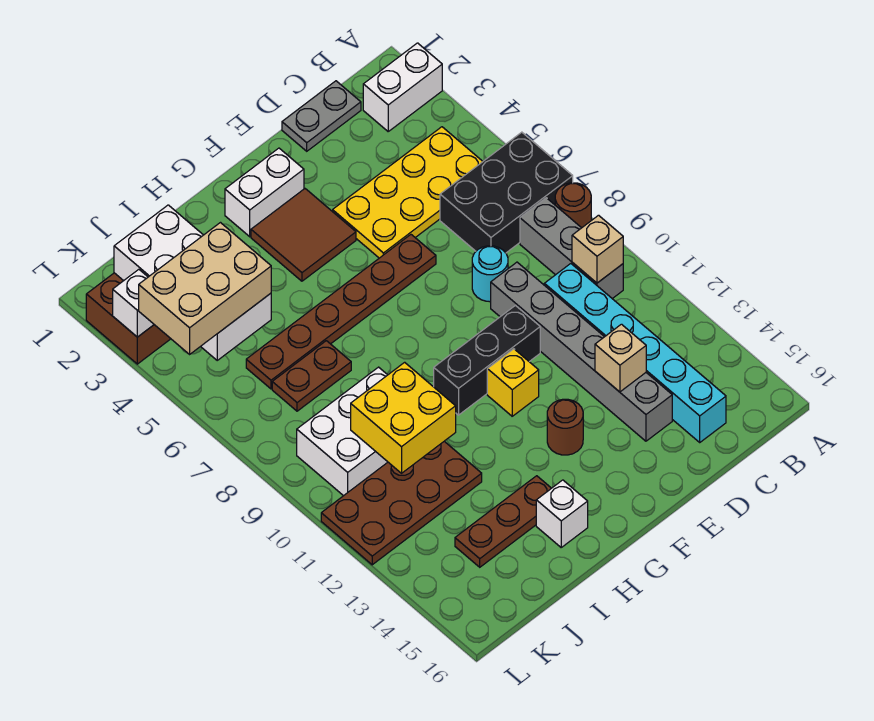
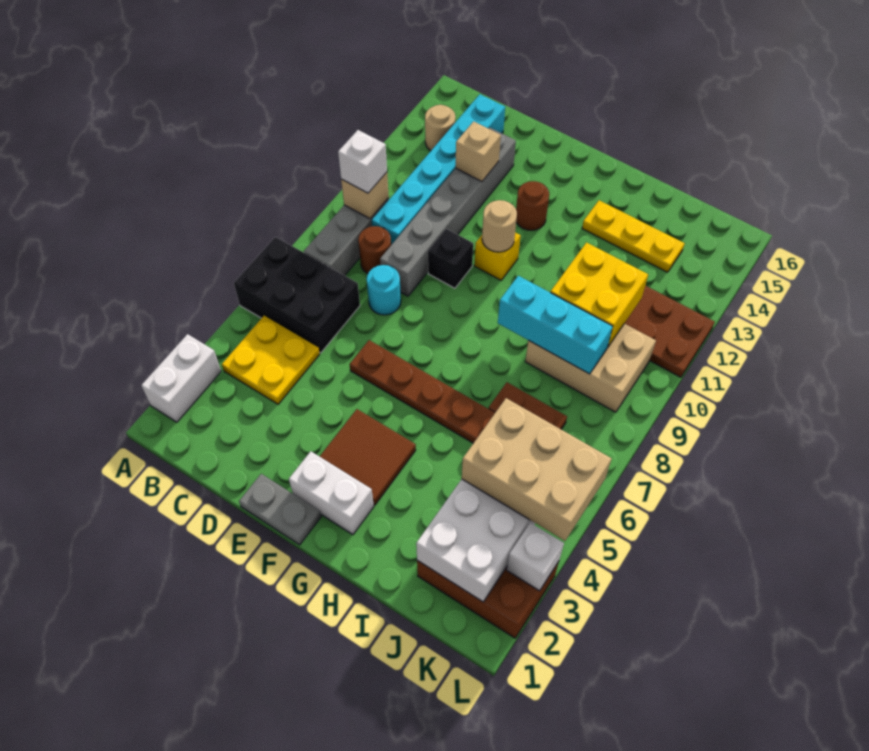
white 1x2 brick [363,43,442,131] -> white 1x2 brick turned to [141,334,221,422]
brown 1x1 round brick [555,183,591,228] -> brown 1x1 round brick moved to [358,226,391,274]
yellow 2x4 plate [333,127,483,258] -> yellow 2x2 plate [222,316,320,404]
none -> tan 1x1 round brick [425,105,455,151]
grey 1x2 plate [282,81,361,151] -> grey 1x2 plate moved to [239,474,321,545]
black 1x3 brick [434,306,540,415] -> black 1x1 brick [428,229,473,288]
none -> tan 1x1 round brick [482,200,517,252]
none -> cyan 1x3 brick [498,276,613,374]
brown 1x3 plate [455,476,551,567] -> yellow 1x3 plate [582,200,685,272]
white 1x1 brick [536,480,588,547] -> white 1x1 brick moved to [338,130,387,193]
white 2x3 brick [297,367,387,496] -> tan 2x3 brick [525,324,656,412]

